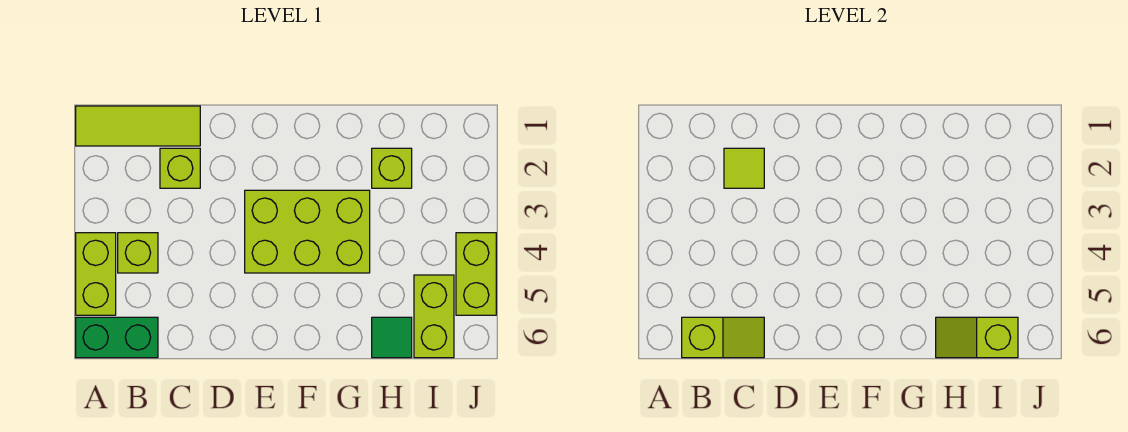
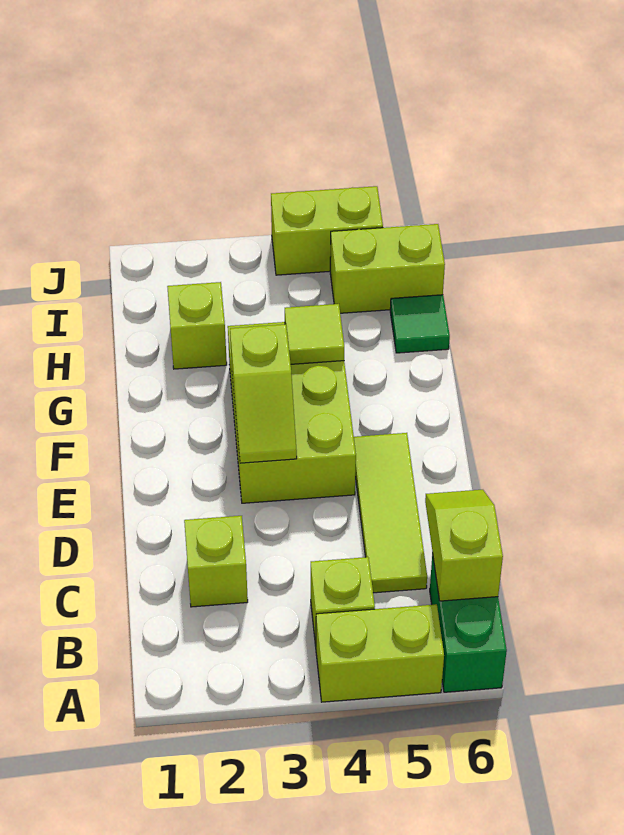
lime 1x3 tile [76,106,200,146] -> lime 1x3 tile moved to [354,433,427,593]
lime 1x1 tile [724,148,764,188] -> lime 1x1 tile moved to [285,304,344,364]
lime 1x2 slope [936,317,1018,358] -> lime 1x2 slope moved to [230,324,297,463]

